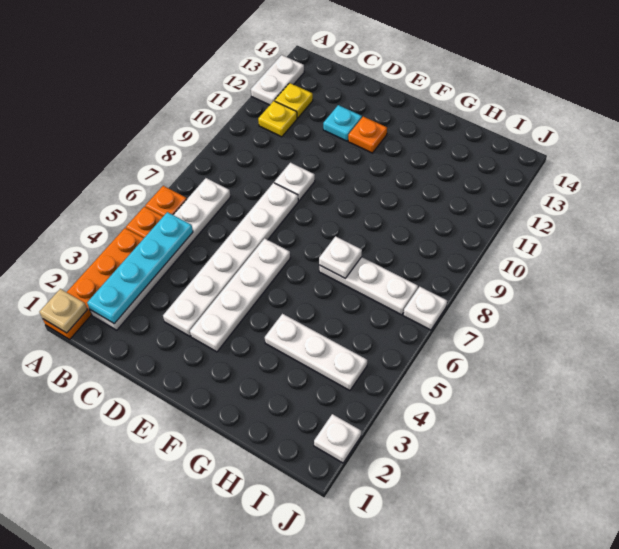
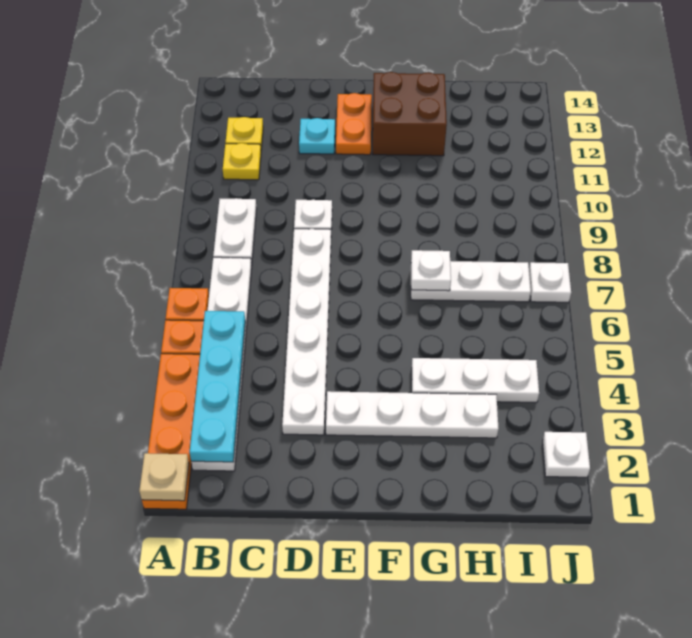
white 1x2 plate [251,55,304,105] -> white 1x2 plate moved to [213,198,257,265]
white 1x4 plate [190,238,290,352] -> white 1x4 plate turned to [326,391,499,438]
orange 1x1 plate [348,117,387,153] -> orange 1x2 plate [336,93,372,155]
none -> brown 2x2 brick [373,72,447,156]

